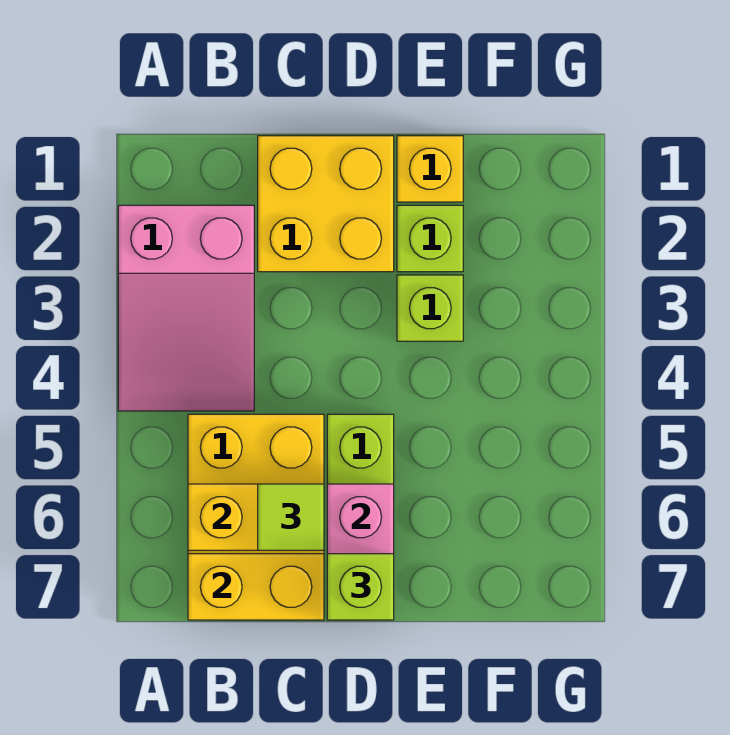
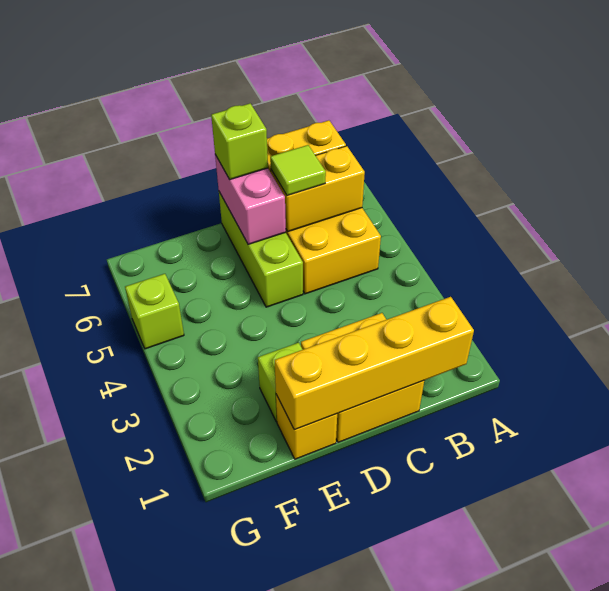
pink 2x3 slope [118,205,254,411] -> none
none -> yellow 1x4 brick [275,297,474,430]
lime 1x1 brick [397,275,463,341] -> lime 1x1 brick moved to [125,274,184,349]

